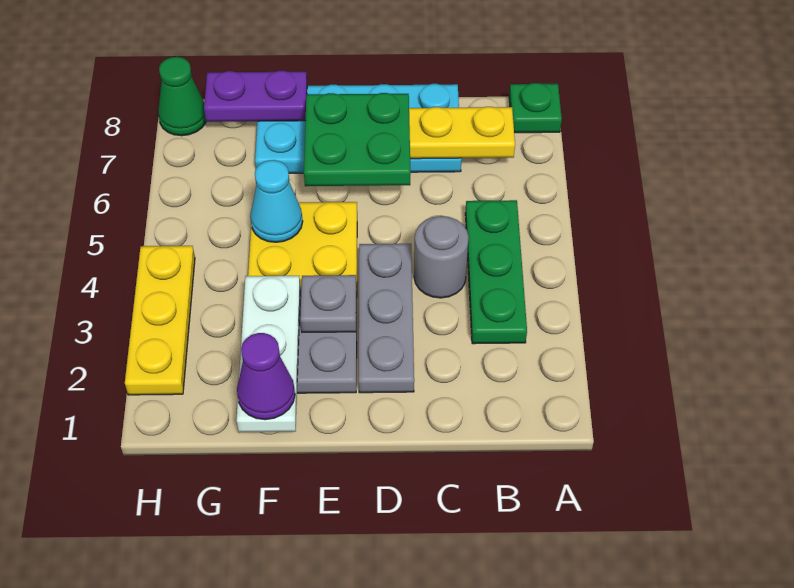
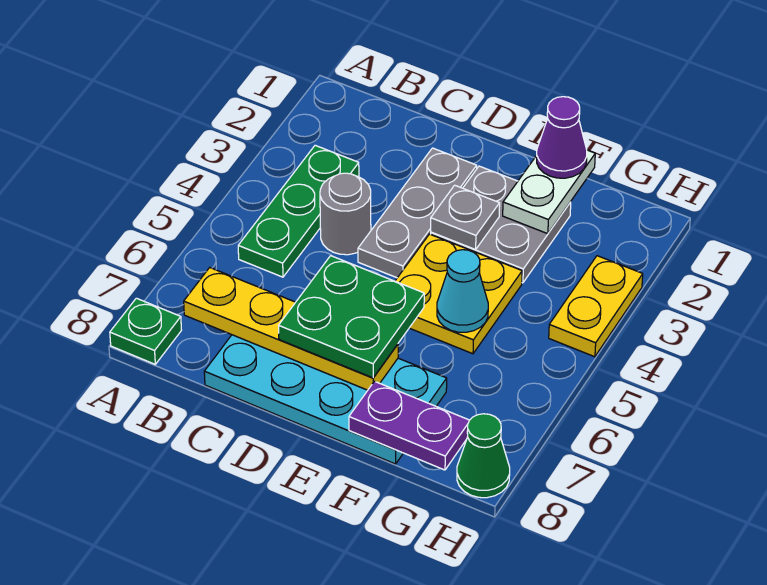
white 1x3 plate [237,276,300,432] -> white 1x2 plate [503,150,595,234]
yellow 1x3 plate [125,246,195,395] -> yellow 1x2 plate [549,256,643,357]

